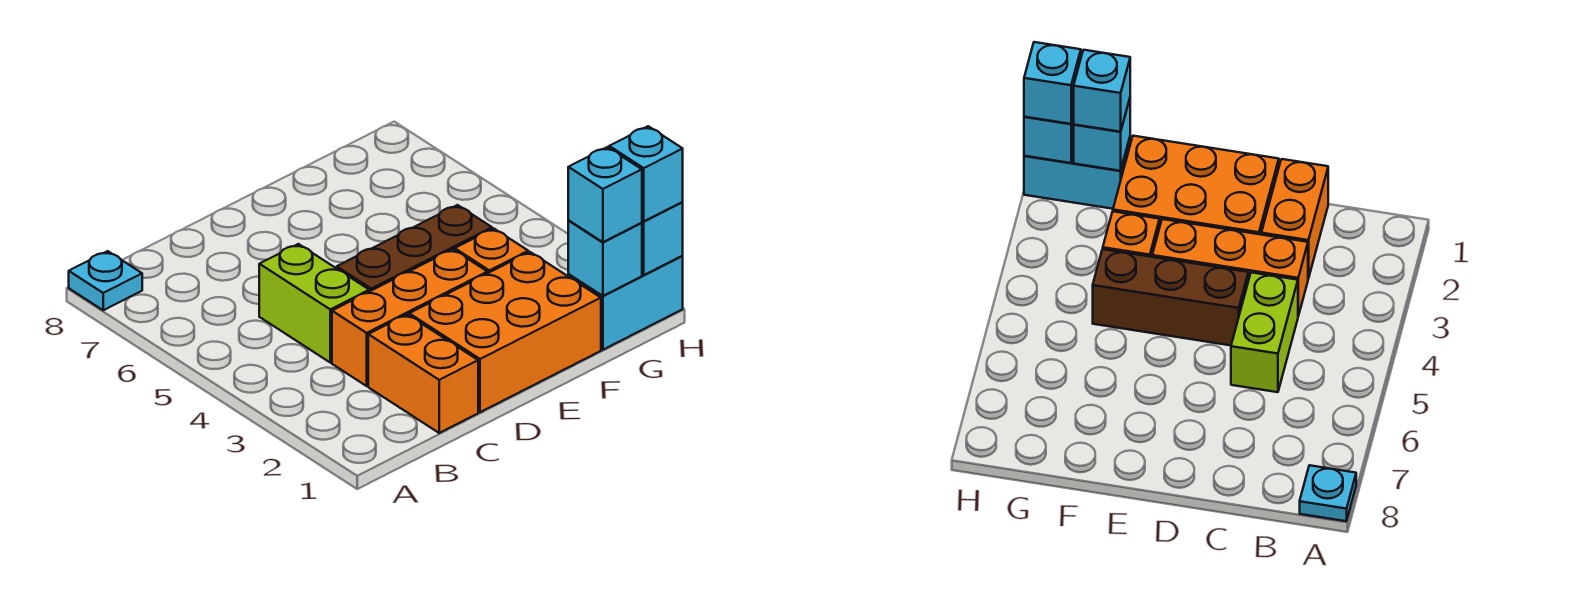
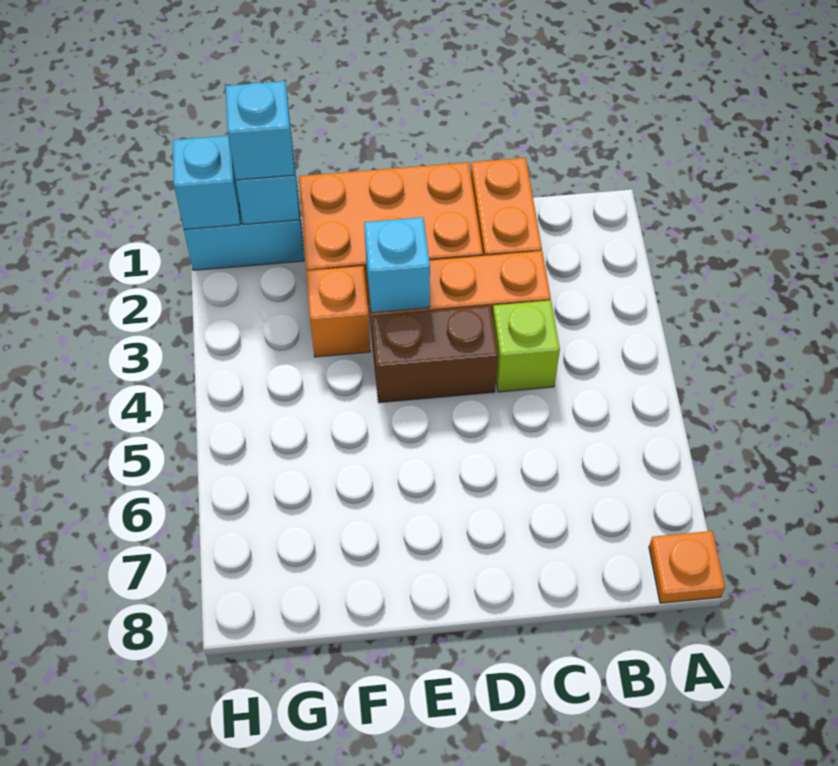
cyan 1x1 plate [69,251,142,310] -> orange 1x1 plate [649,531,725,603]
lime 1x2 brick [259,244,369,362] -> lime 1x1 brick [493,300,560,392]
brown 1x3 brick [337,205,492,291] -> brown 1x2 brick [372,306,498,403]
cyan 1x1 brick [609,126,683,221] -> cyan 1x1 brick moved to [364,217,430,313]

